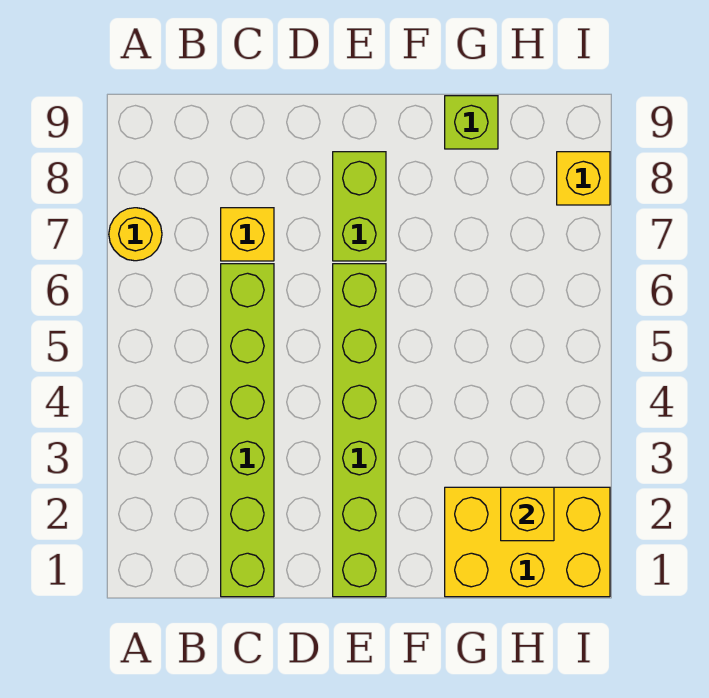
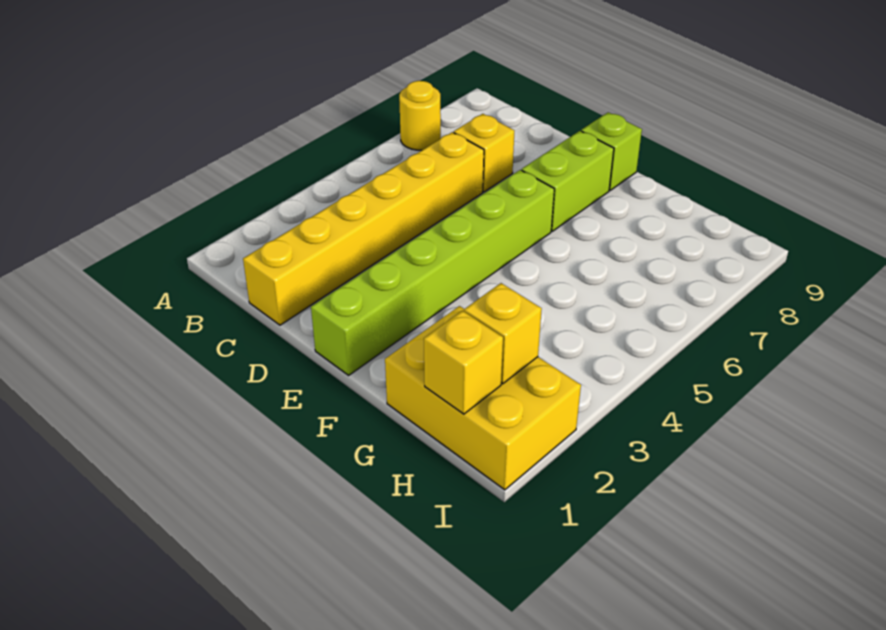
lime 1x6 brick [221,264,274,597] -> yellow 1x6 brick [243,132,484,325]
lime 1x1 brick [445,96,498,149] -> lime 1x1 brick moved to [581,112,642,190]
yellow 1x1 brick [557,152,610,205] -> yellow 1x1 brick moved to [424,311,503,414]

